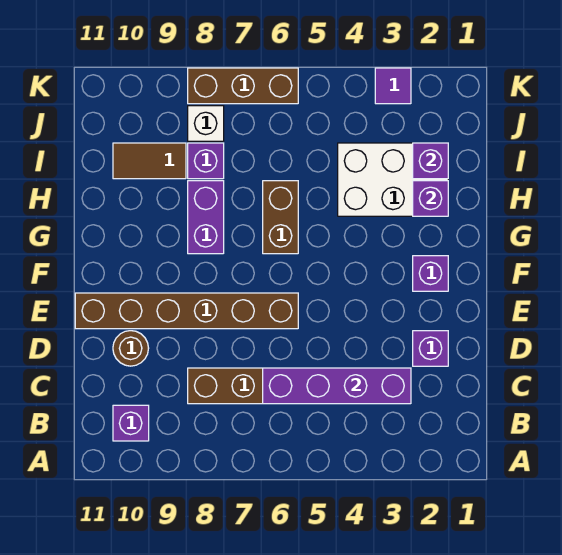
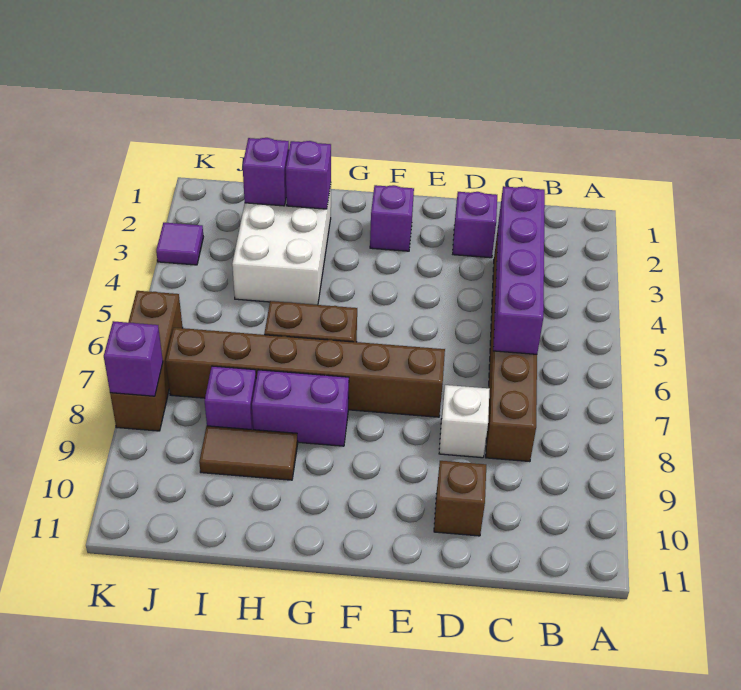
purple 1x1 brick [113,405,149,441] -> purple 1x1 brick moved to [104,321,163,396]
brown 1x1 round brick [113,331,149,366] -> brown 1x1 brick [434,461,486,536]
brown 1x6 brick [75,293,298,329] -> brown 1x6 brick turned to [166,328,445,417]
brown 1x2 tile [113,143,186,179] -> brown 1x2 tile turned to [199,426,298,480]
white 1x1 brick [188,106,224,141] -> white 1x1 brick moved to [439,385,490,458]

